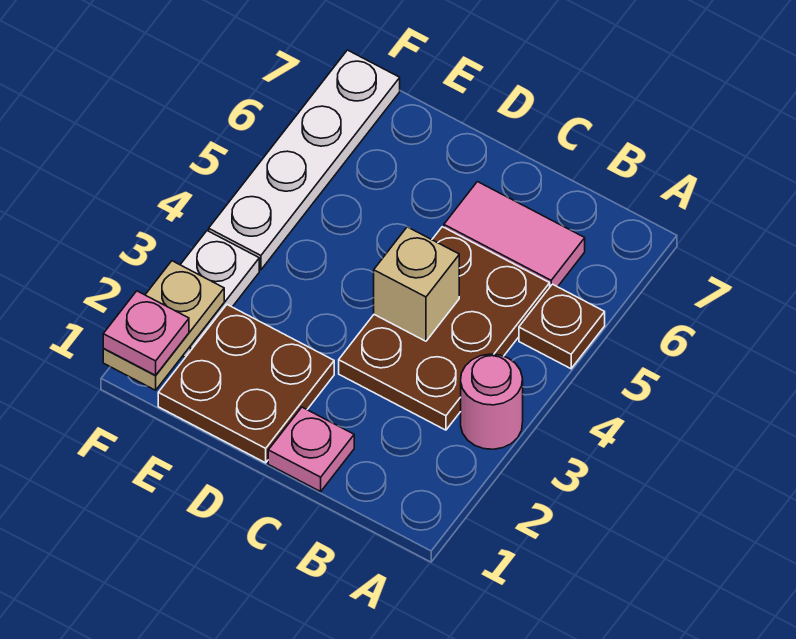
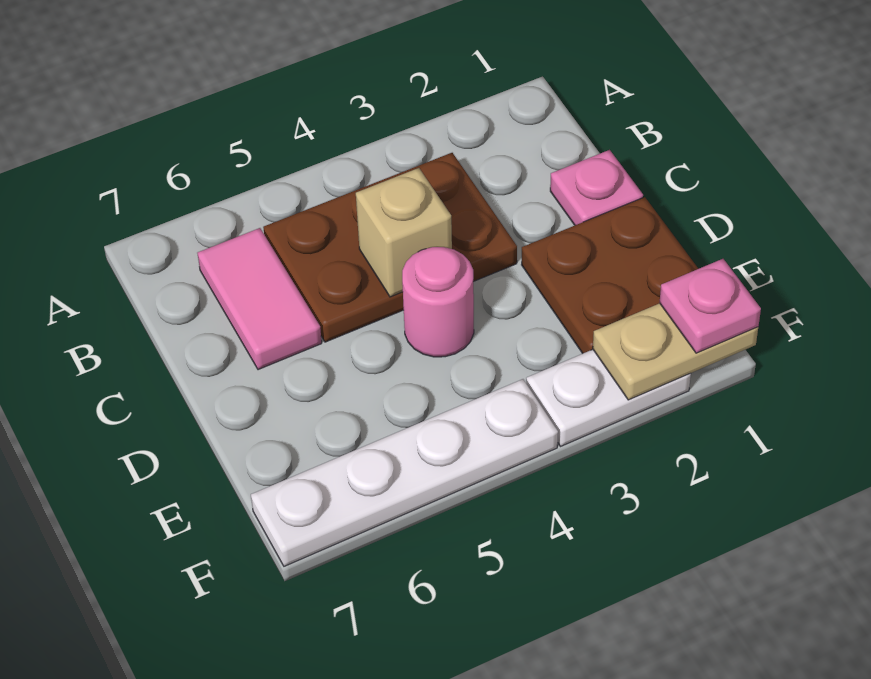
pink 1x1 round brick [461,354,523,449] -> pink 1x1 round brick moved to [402,247,474,357]
brown 1x1 plate [519,284,605,369] -> none

